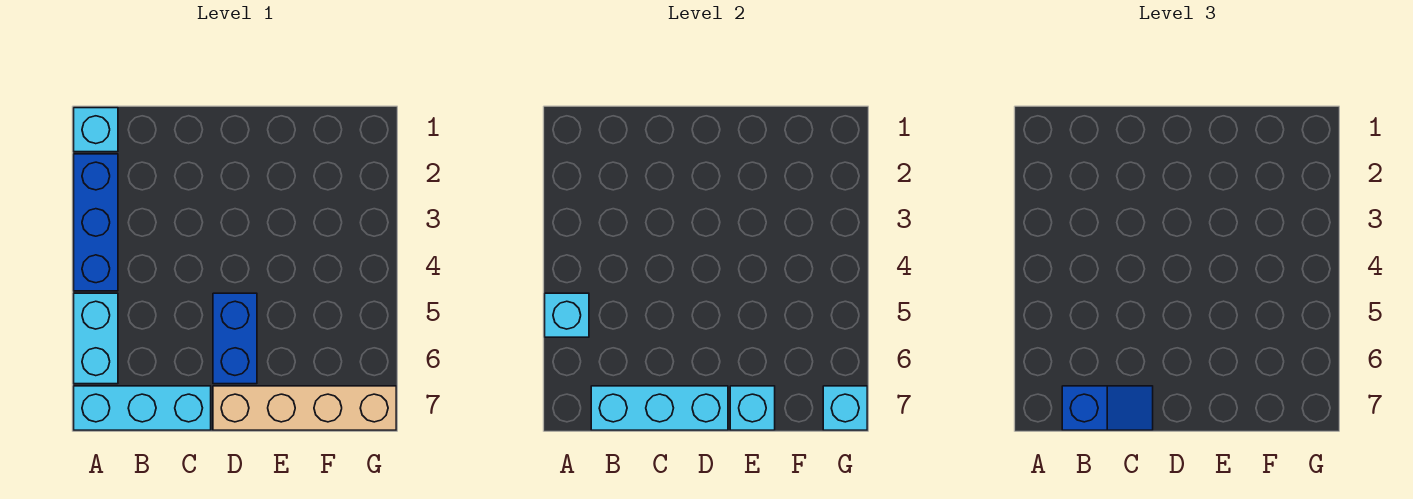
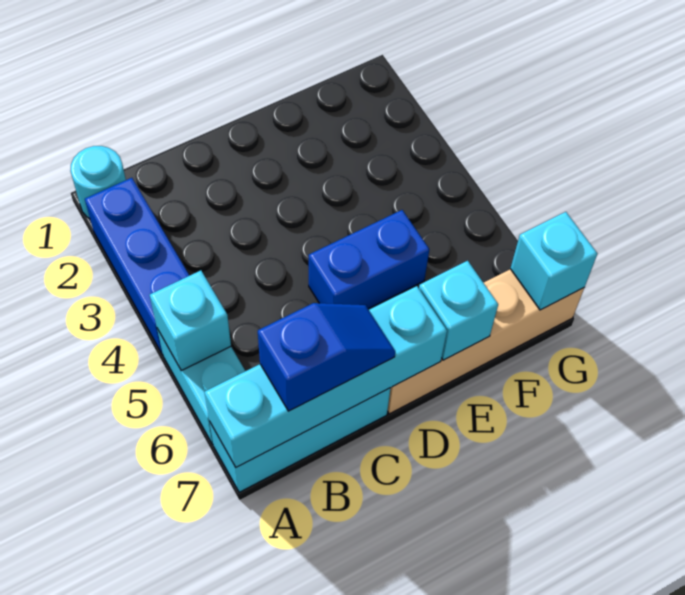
cyan 1x1 brick [74,108,118,152] -> cyan 1x1 round brick [70,146,126,219]
cyan 1x3 brick [591,386,728,430] -> cyan 1x4 brick [205,286,447,467]
blue 1x2 brick [213,293,257,384] -> blue 1x2 brick turned to [309,210,429,309]

